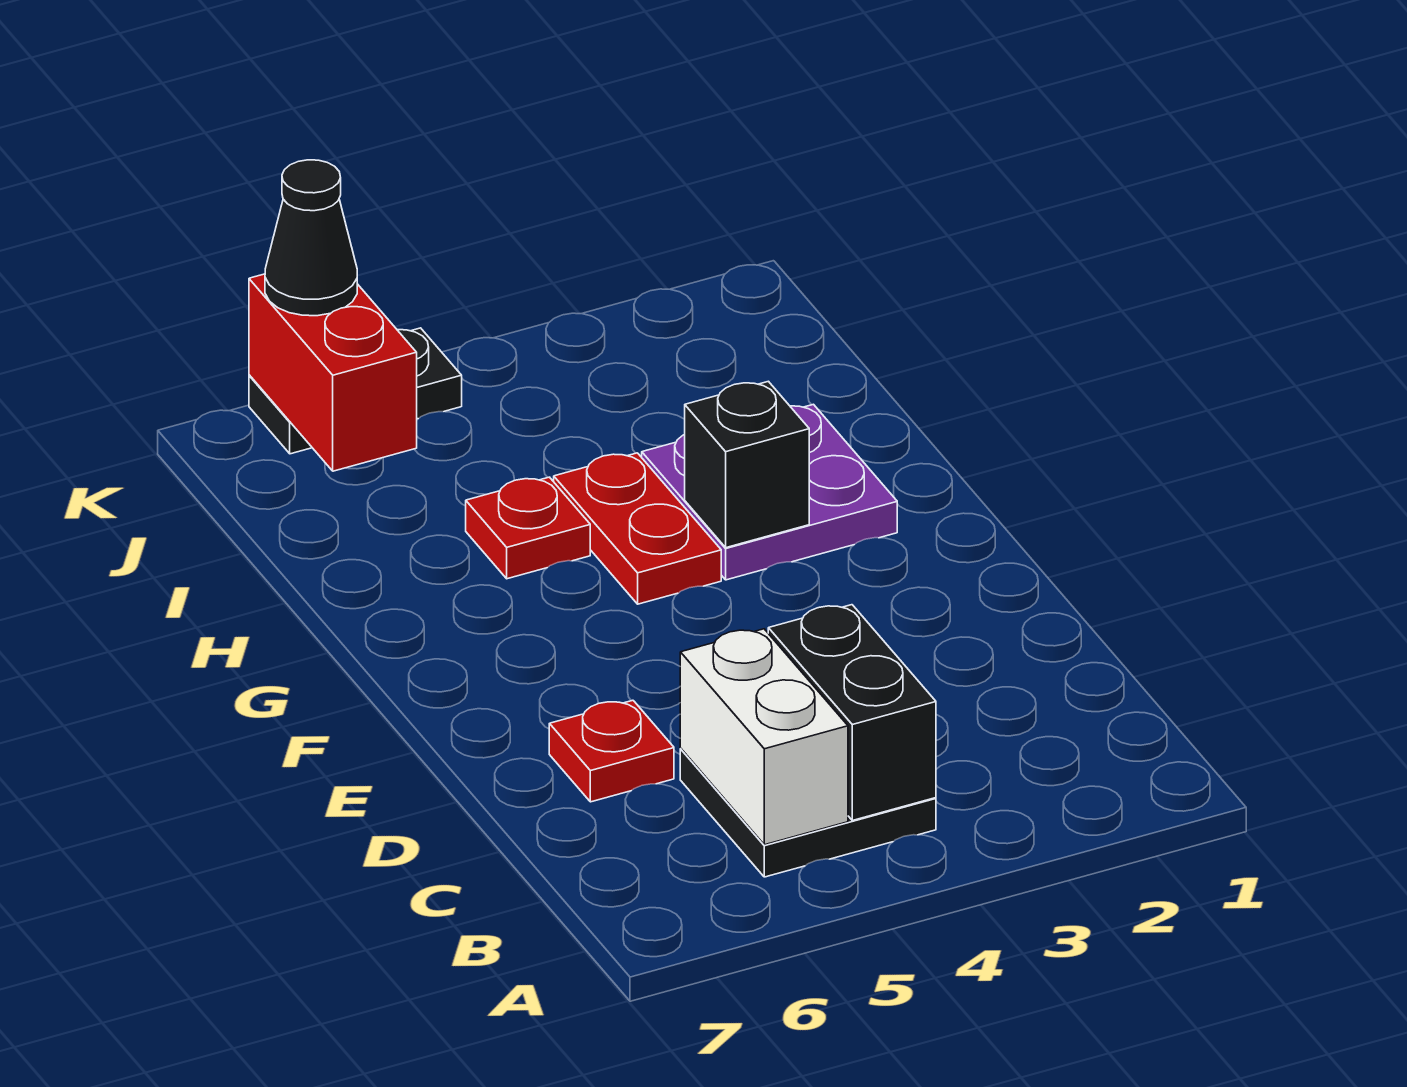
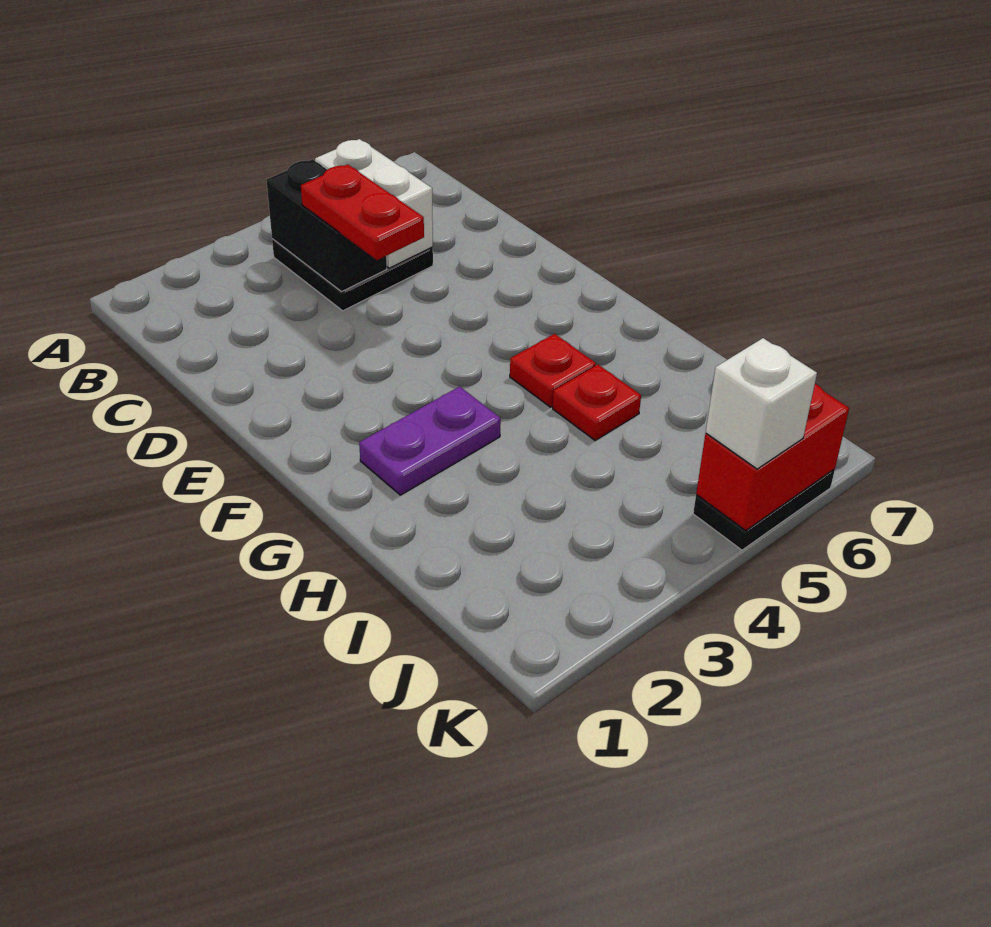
red 1x1 plate [549,700,674,802] -> red 1x1 plate moved to [510,334,596,407]
purple 2x2 plate [642,404,897,580] -> purple 1x2 plate [359,386,501,495]
black 1x1 brick [685,381,809,548] -> none
red 1x2 plate [554,453,721,604] -> red 1x2 plate moved to [301,164,424,260]
red 1x2 brick [249,274,417,471] -> red 1x2 brick turned to [696,384,849,531]
none -> white 1x1 brick [706,338,817,469]
black 1x1 cone [265,160,357,316] -> none

